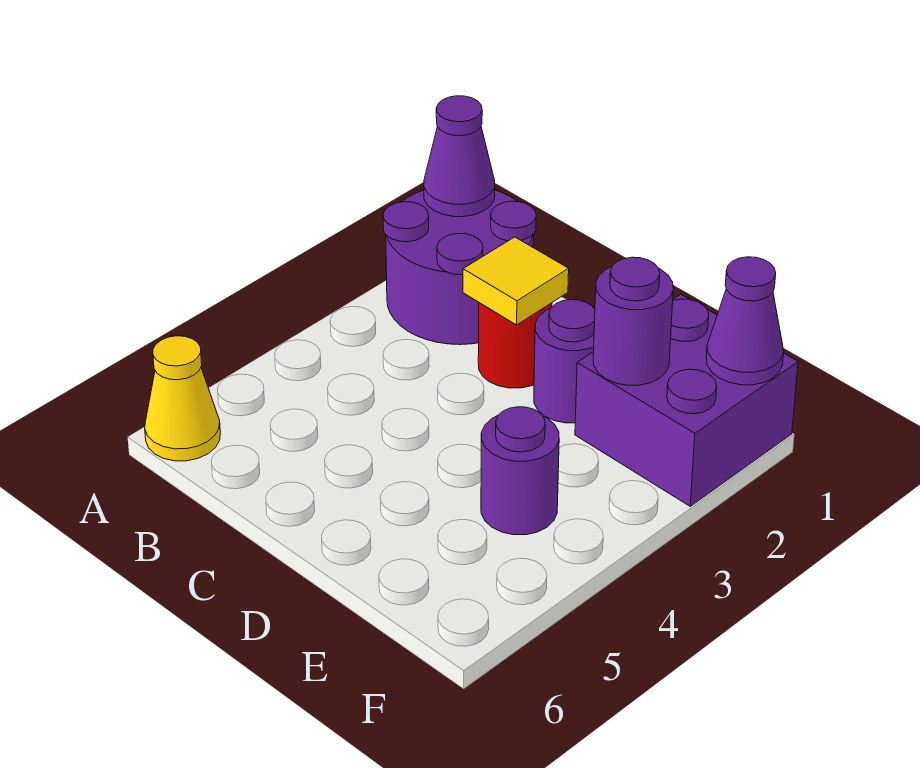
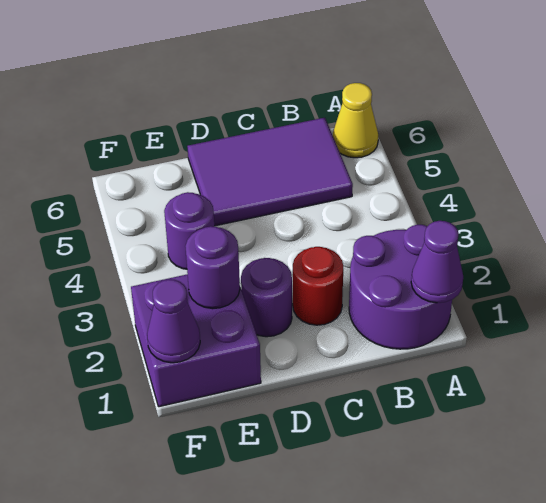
none -> purple 2x3 tile [187,118,353,226]
yellow 1x1 tile [463,237,569,325] -> none

